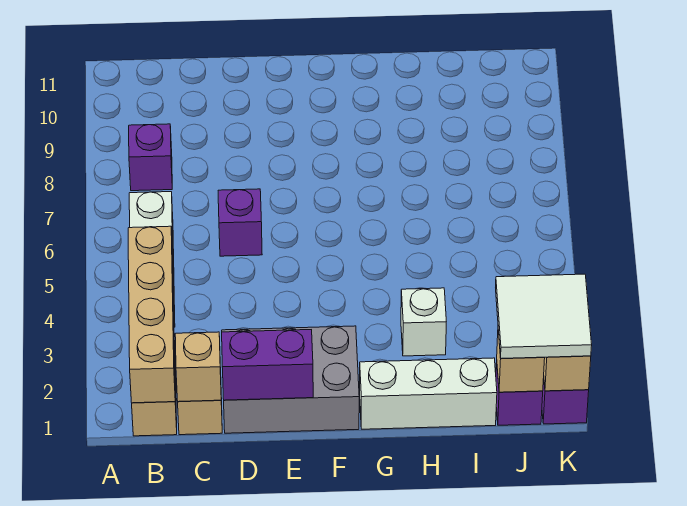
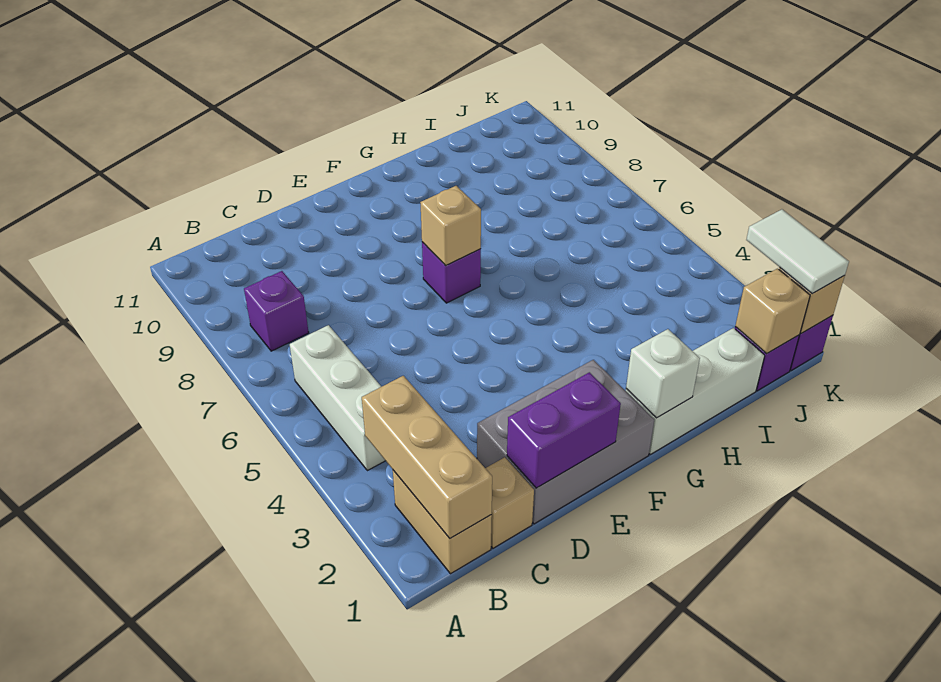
tan 1x4 brick [128,226,175,403] -> tan 1x3 brick [362,376,492,538]
tan 1x1 brick [175,332,221,402] -> tan 1x1 brick moved to [420,186,481,266]
purple 1x1 brick [218,189,262,256] -> purple 1x1 brick moved to [422,242,481,303]
white 1x1 brick [401,288,446,356] -> white 1x1 brick moved to [626,329,700,418]
white 2x2 tile [496,274,592,359] -> white 1x2 tile [746,209,849,294]

